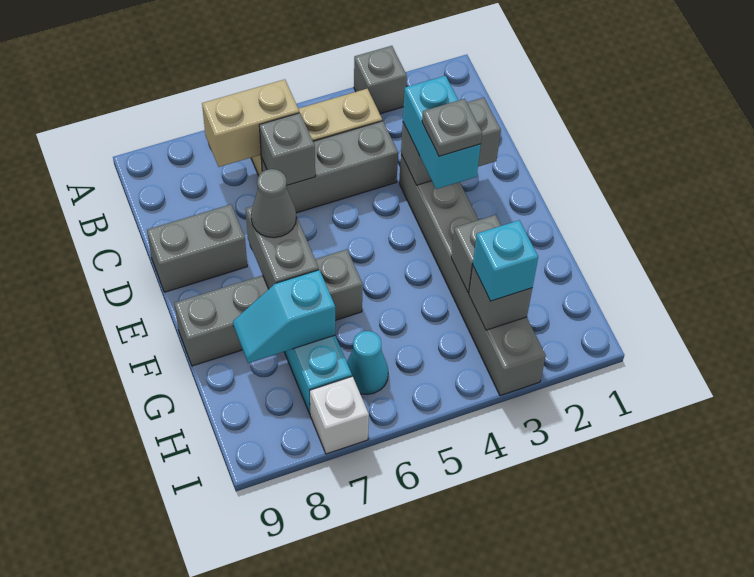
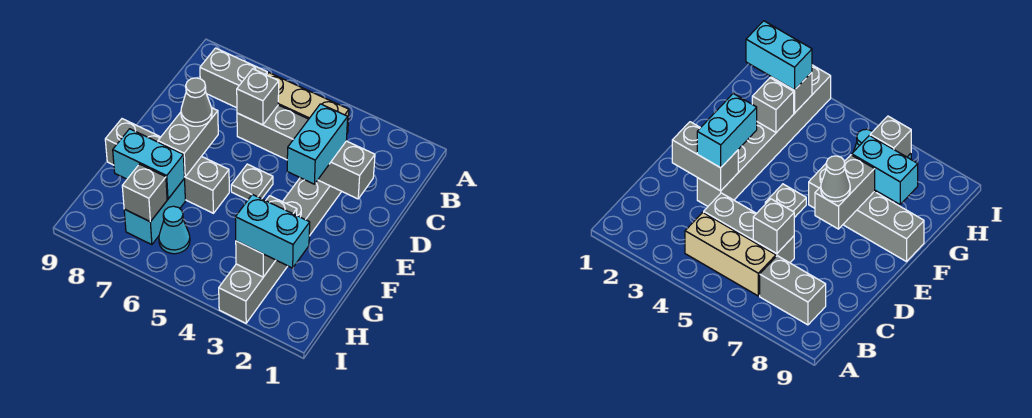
grey 1x1 brick [354,46,407,114] -> grey 1x1 brick moved to [122,164,167,222]
tan 1x2 brick [202,79,299,167] -> none
grey 1x2 brick [147,204,247,292] -> grey 1x2 brick moved to [200,48,267,108]
grey 1x1 plate [422,99,482,156] -> grey 1x1 plate moved to [231,164,273,200]
cyan 1x2 slope [233,270,335,363] -> cyan 1x2 brick [113,129,184,199]
cyan 1x1 brick [473,220,538,301] -> cyan 1x2 brick [235,194,310,268]
white 1x1 brick [310,376,369,454] -> none

